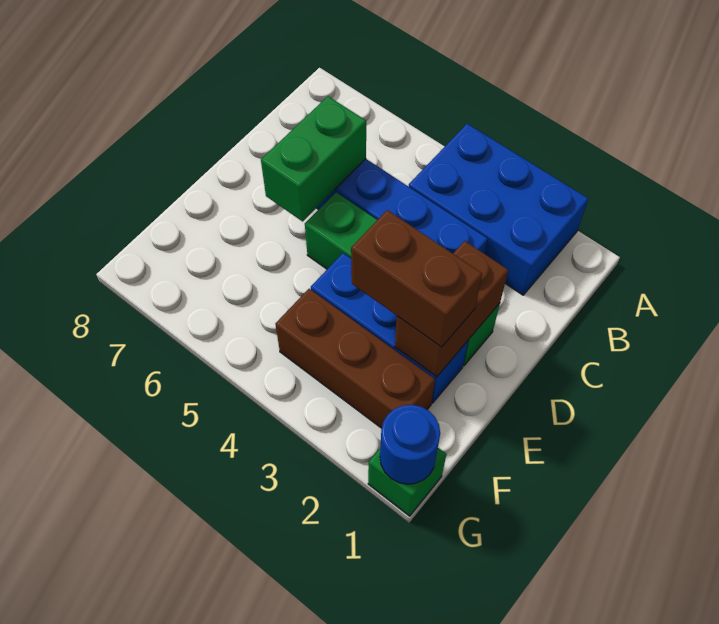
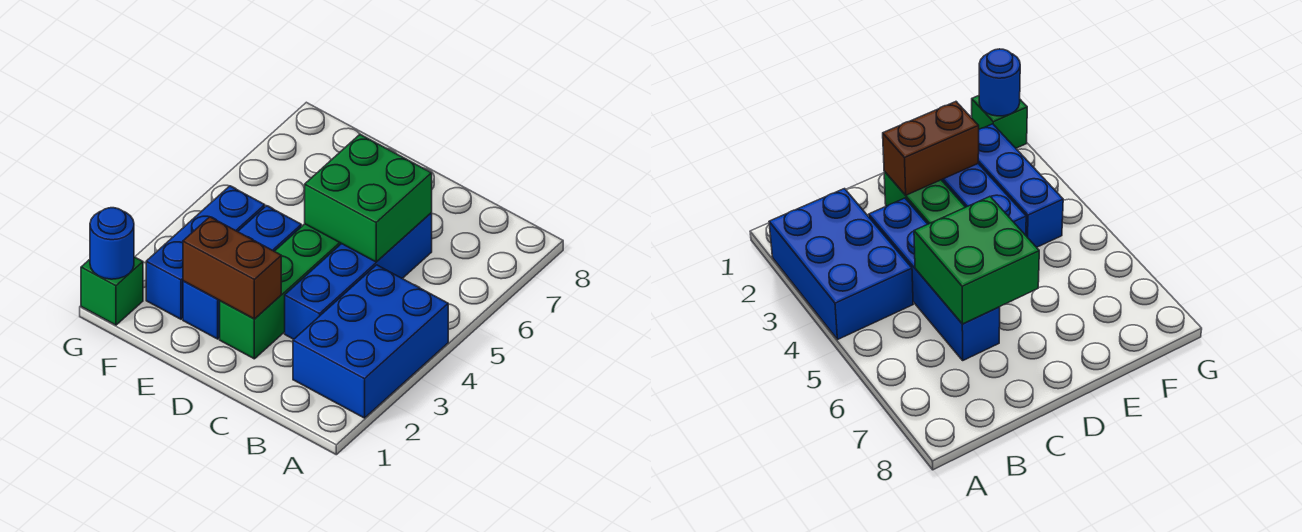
green 1x2 brick [261,96,366,221] -> green 2x2 brick [305,135,432,262]
brown 1x2 brick [351,210,482,347] -> none
brown 1x3 brick [275,289,435,428] -> blue 1x3 brick [146,186,265,319]

